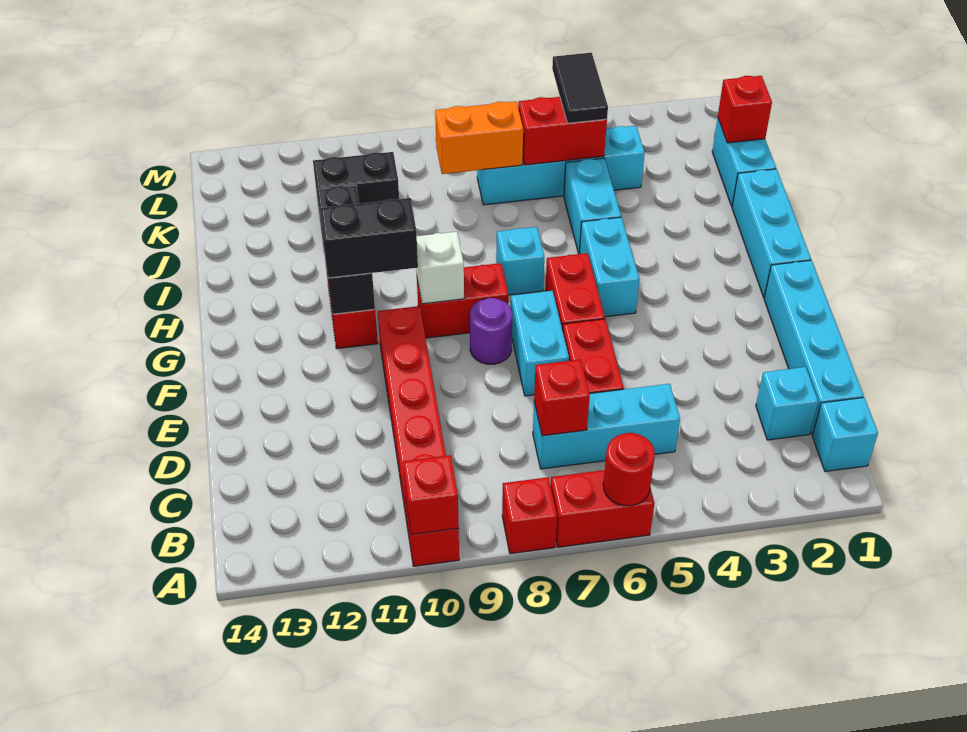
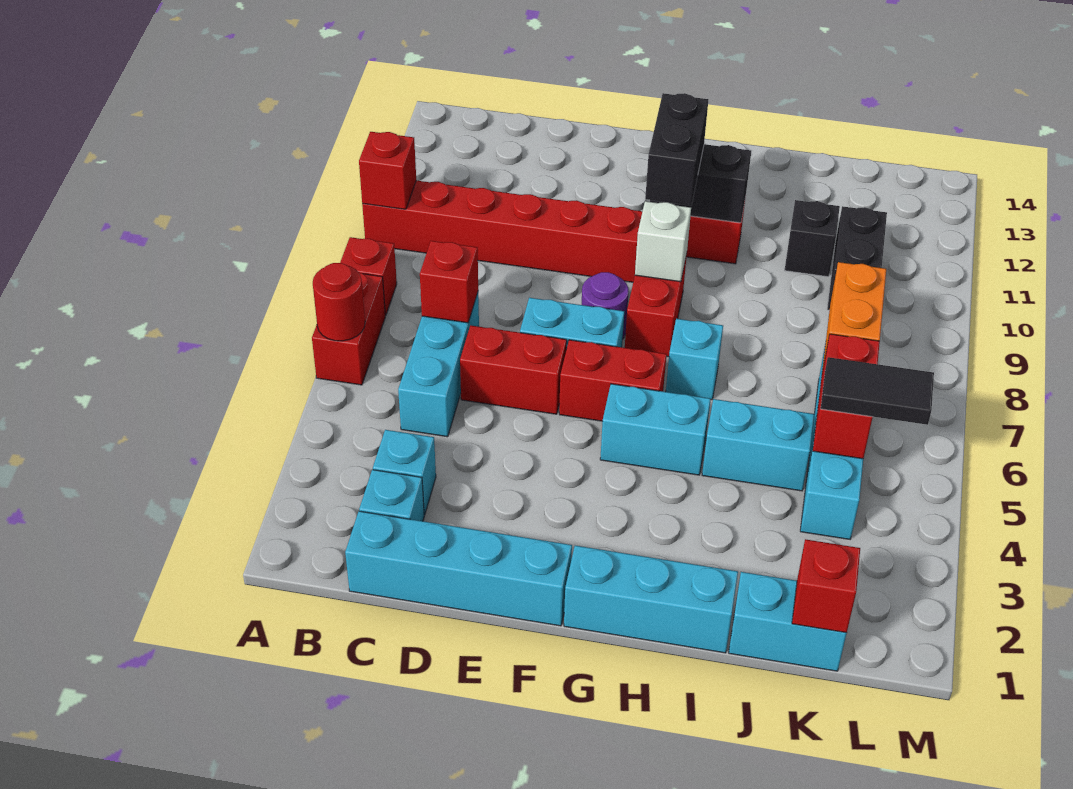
cyan 1x1 brick [812,398,878,472] -> cyan 1x1 brick moved to [373,430,436,515]

